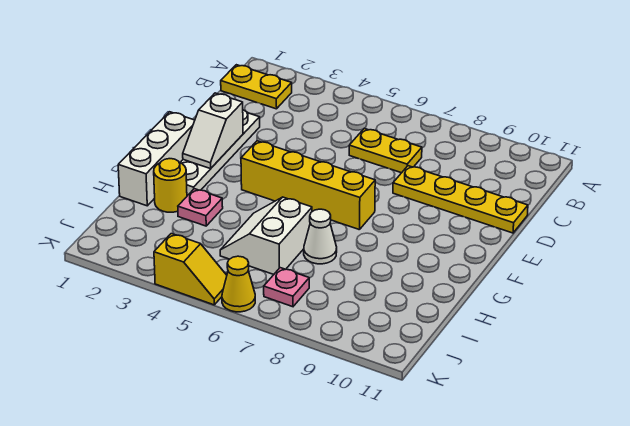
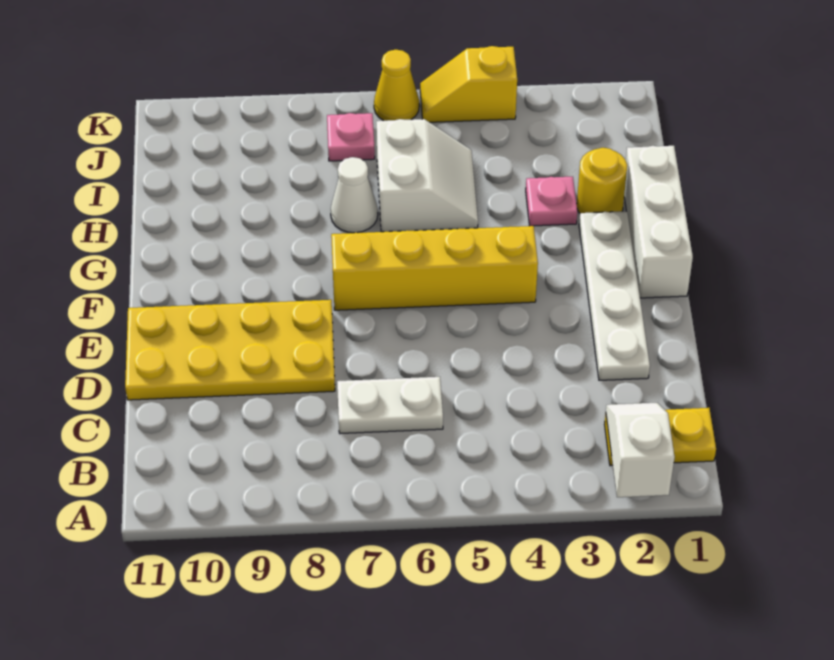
yellow 1x2 plate [349,128,422,173] -> white 1x2 plate [337,377,443,434]
yellow 1x4 plate [393,166,528,233] -> yellow 2x4 plate [125,300,335,400]
white 1x2 slope [183,93,243,169] -> white 1x2 slope moved to [606,403,675,497]

